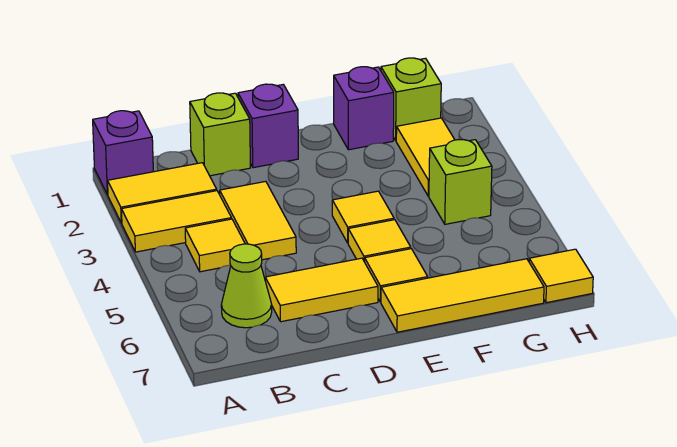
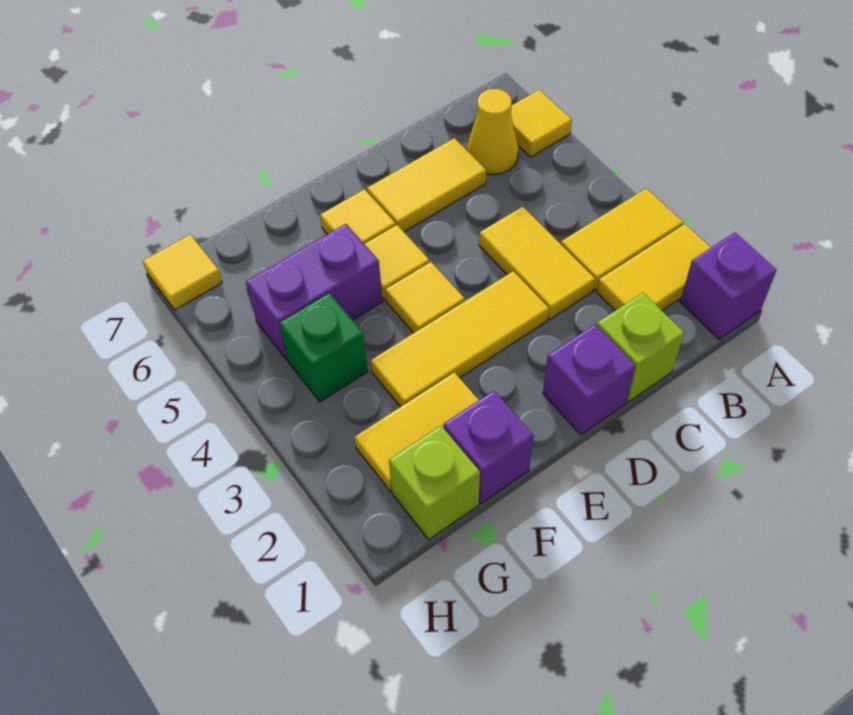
yellow 1x1 tile [185,219,245,272] -> yellow 1x1 tile moved to [511,90,572,157]
lime 1x1 cone [221,244,272,328] -> yellow 1x1 cone [467,89,519,175]
yellow 1x3 tile [381,259,544,332] -> yellow 1x3 tile moved to [371,271,549,407]
none -> purple 1x2 brick [246,224,383,360]
yellow 1x2 tile [396,118,455,196] -> yellow 1x2 tile turned to [354,372,479,491]
lime 1x1 brick [429,140,492,224] -> green 1x1 brick [279,293,368,402]

